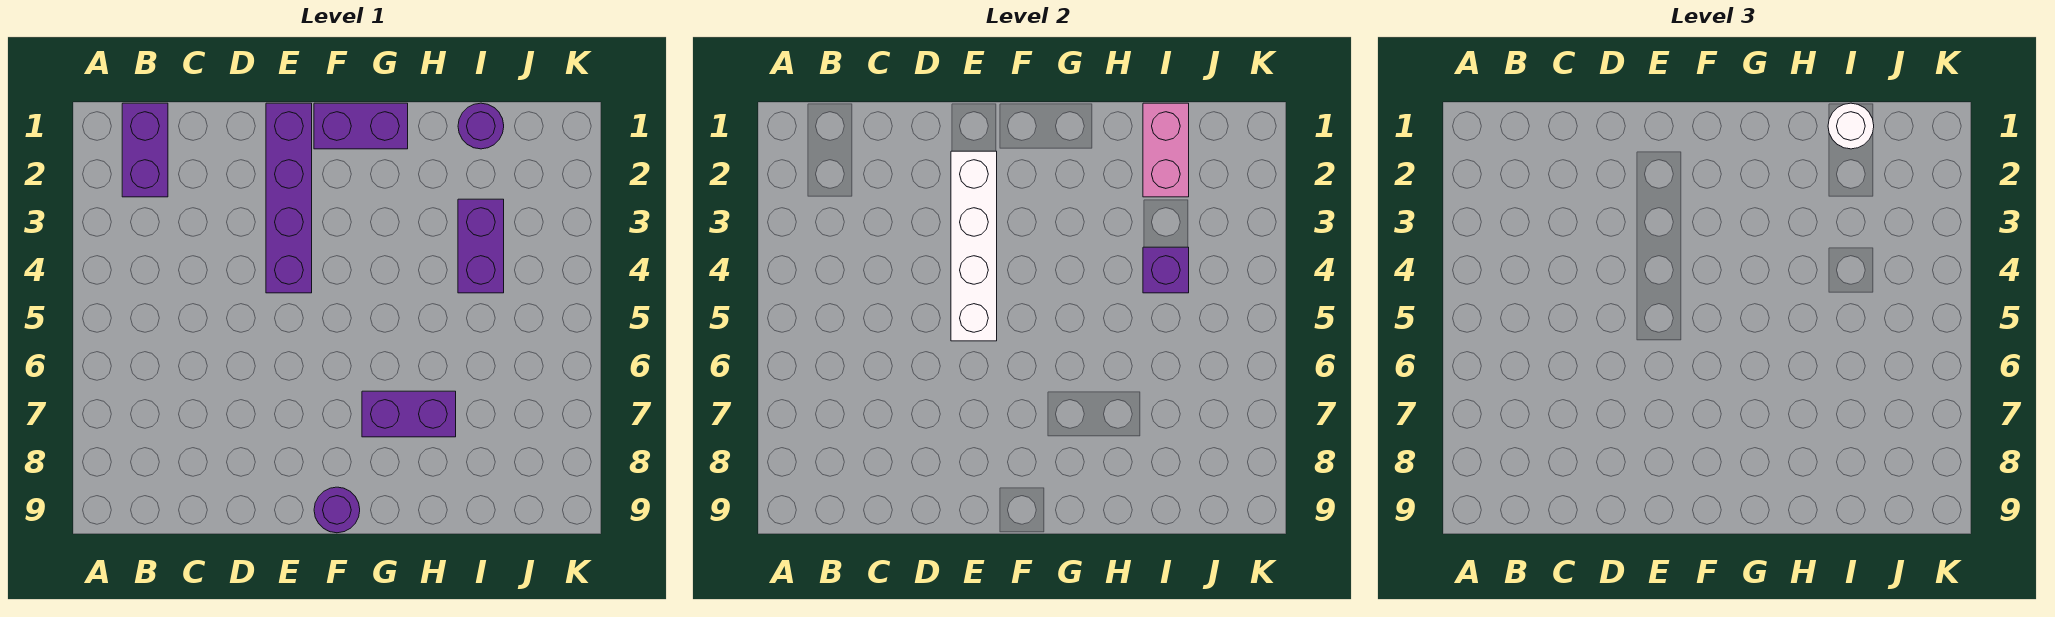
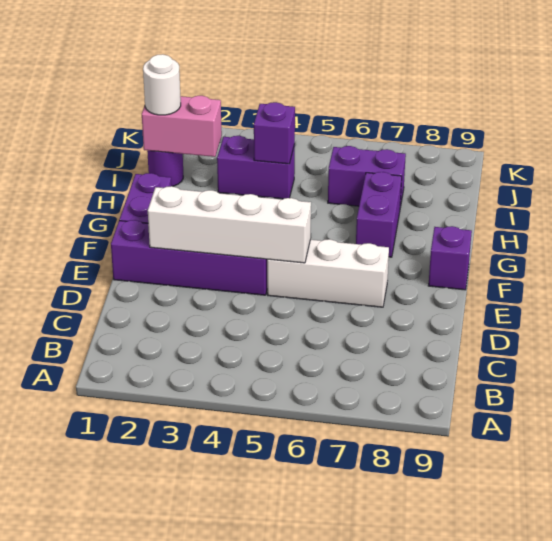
purple 1x2 brick [122,103,168,197] -> purple 1x2 brick moved to [328,146,406,207]
none -> white 1x3 brick [267,239,389,307]
purple 1x1 round brick [314,487,360,533] -> purple 1x1 brick [428,226,472,290]

